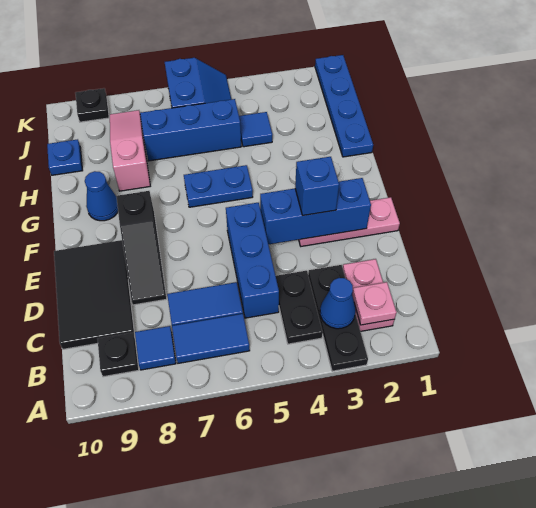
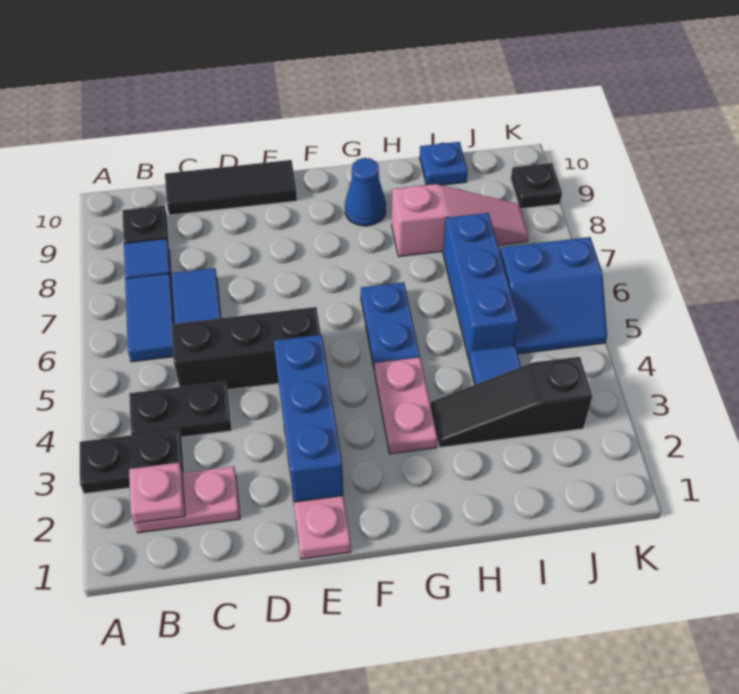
black 1x3 plate [308,265,368,371] -> black 1x2 plate [80,429,184,494]
blue 1x1 cone [320,278,356,329] -> none
blue 1x3 brick [226,203,279,318] -> black 1x3 brick [171,307,321,390]
black 2x3 tile [54,240,135,349] -> black 1x3 tile [165,160,297,215]
black 1x3 slope [116,191,167,305] -> black 1x3 slope moved to [431,357,592,448]
blue 1x1 brick [295,157,339,215] -> none
none -> pink 1x2 plate [374,357,437,454]
blue 1x4 plate [315,55,373,157] -> none

